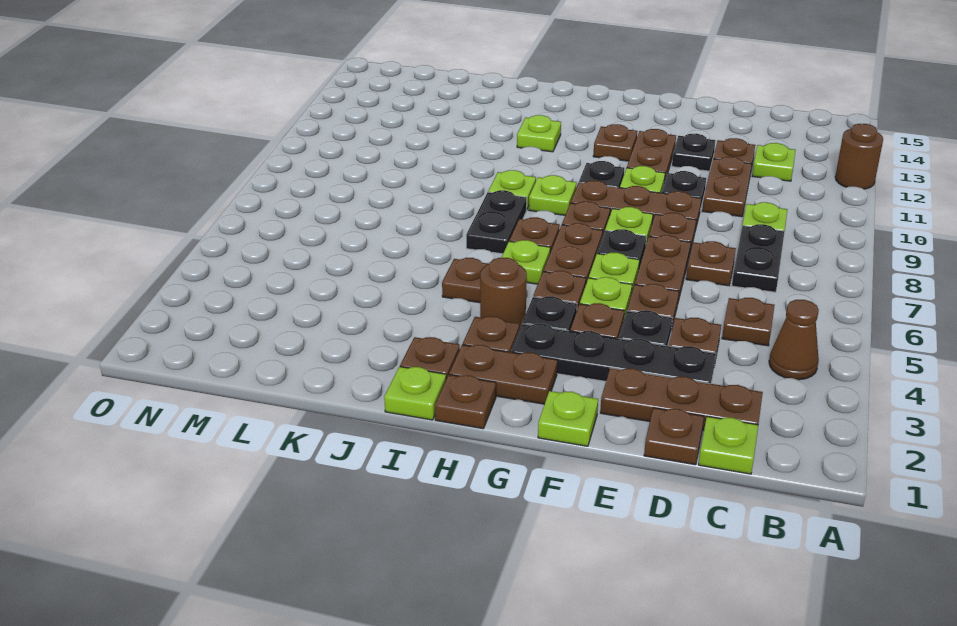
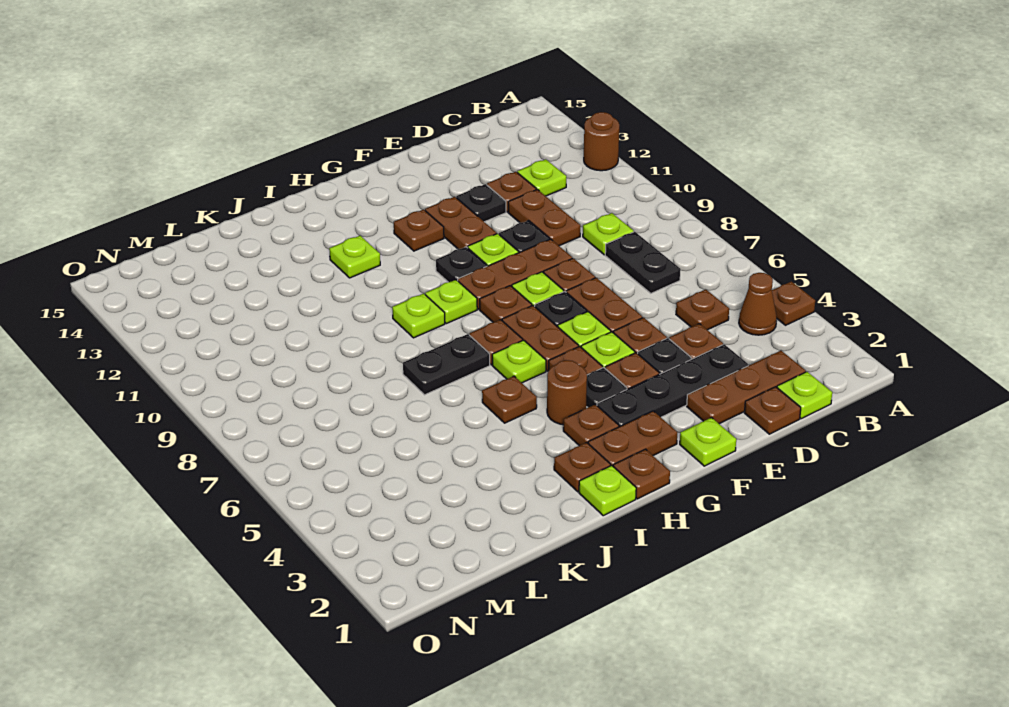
brown 1x1 plate [686,241,736,286] -> brown 1x1 plate moved to [772,281,815,325]
black 1x2 plate [466,190,527,254] -> black 1x2 plate turned to [403,334,490,395]

